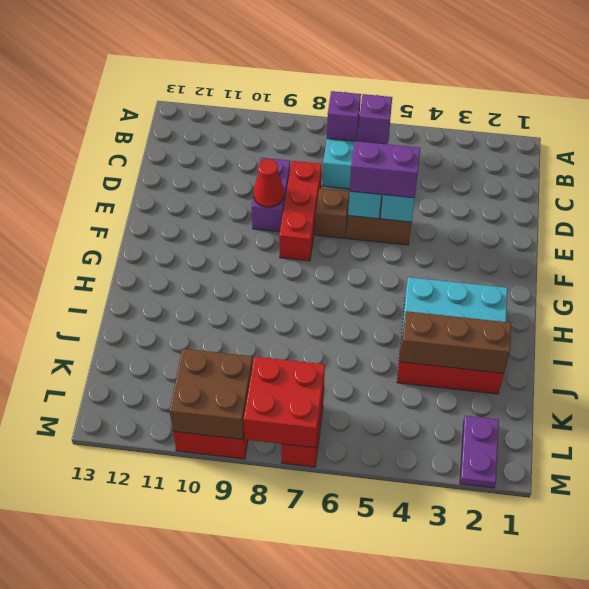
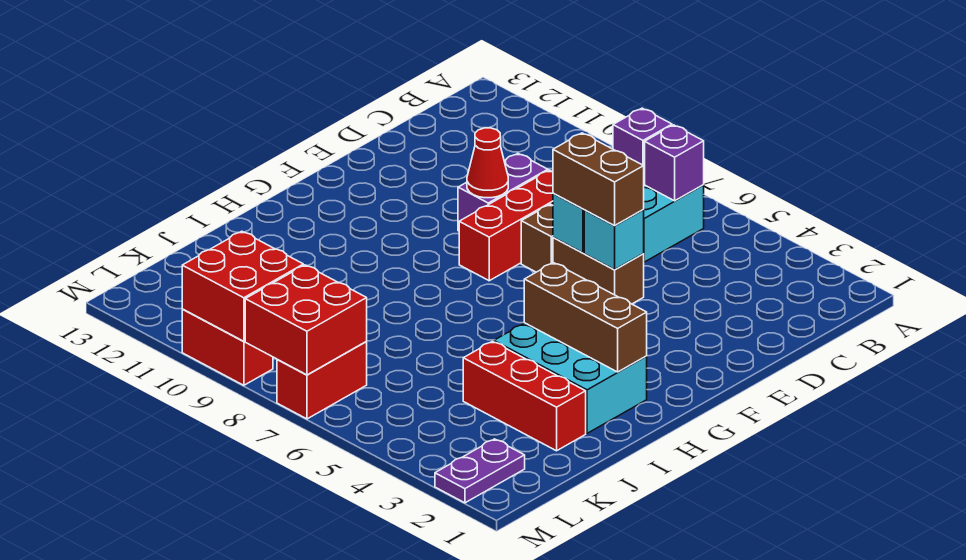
purple 1x2 brick [350,141,420,198] -> brown 1x2 brick [553,133,644,226]
brown 1x3 brick [400,311,511,373] -> brown 1x3 brick moved to [524,263,647,372]
brown 2x2 brick [169,349,253,439] -> red 2x2 brick [182,231,303,341]

